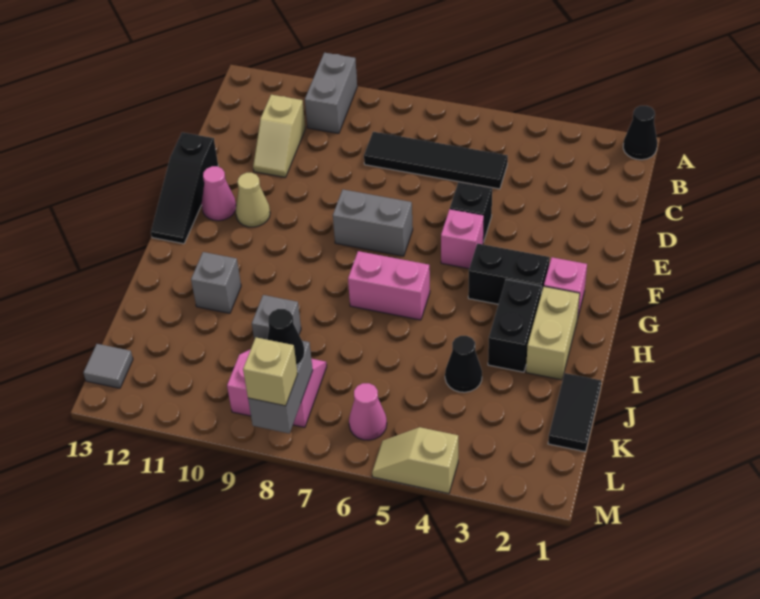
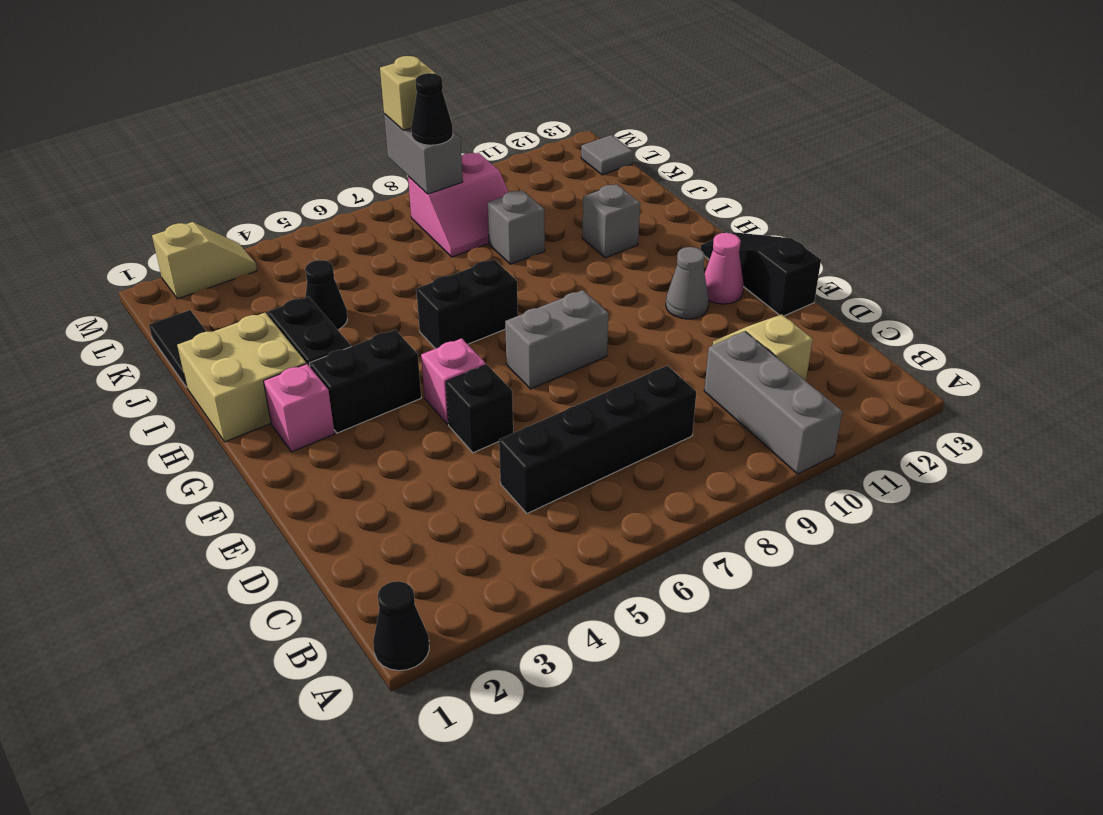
grey 1x2 brick [305,53,357,133] -> grey 1x3 brick [704,331,842,474]
black 1x4 tile [364,132,508,189] -> black 1x4 brick [499,366,696,514]
tan 1x1 cone [235,173,270,227] -> grey 1x1 cone [666,247,709,319]
tan 1x2 brick [526,286,580,380] -> tan 2x2 brick [177,313,306,442]
pink 1x2 brick [348,251,430,320] -> black 1x2 brick [416,259,518,349]
pink 1x1 cone [349,383,387,440] -> none
tan 1x2 slope [372,427,458,494] -> tan 1x2 slope moved to [152,222,257,299]

